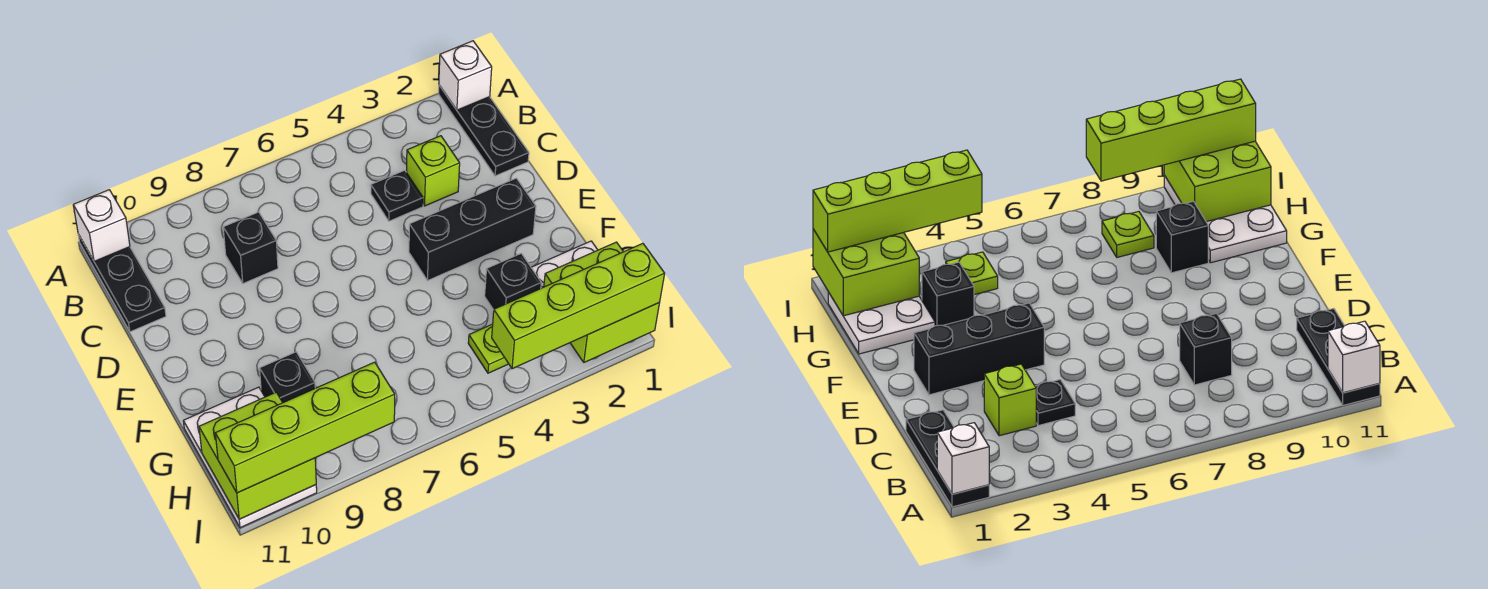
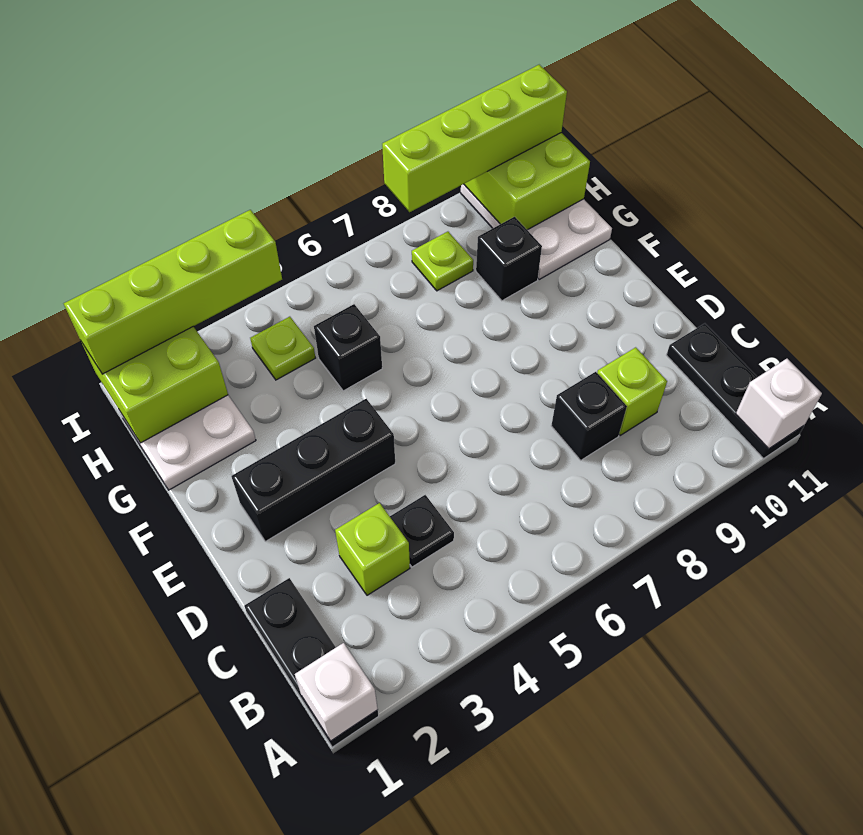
none -> lime 1x1 brick [597,347,667,435]
black 1x1 brick [485,254,541,310] -> black 1x1 brick moved to [314,304,382,391]

